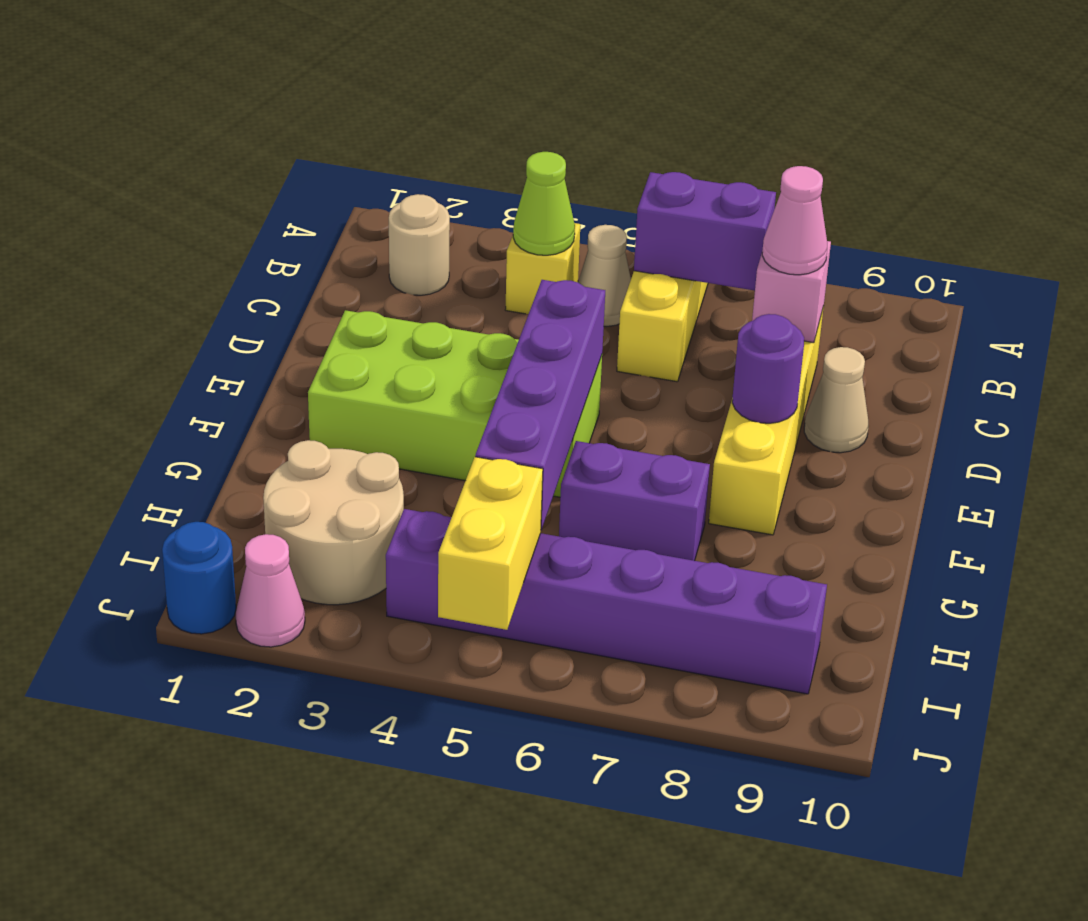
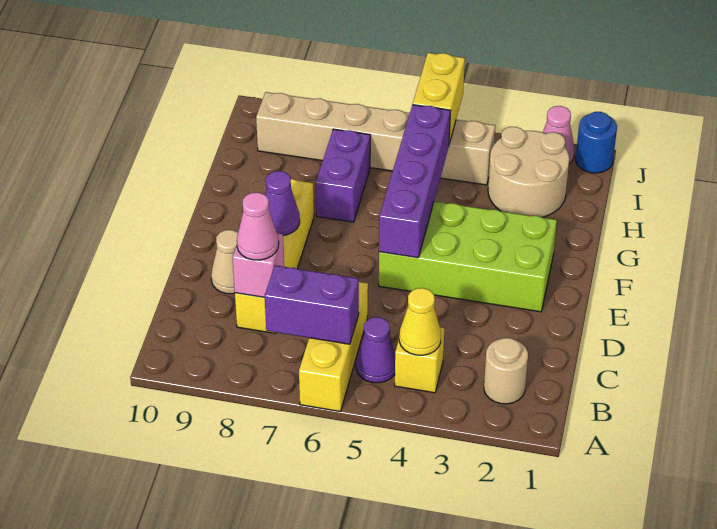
lime 1x1 cone [513,152,575,255] -> yellow 1x1 cone [399,288,441,355]
tan 1x1 cone [578,225,631,326] -> purple 1x1 cone [356,317,395,383]
purple 1x1 round brick [732,314,804,423] -> purple 1x1 cone [265,171,300,235]
purple 1x2 brick [559,441,710,561] -> purple 1x2 brick turned to [316,129,370,222]
purple 1x6 brick [386,509,827,694] -> tan 1x6 brick [256,92,495,185]

